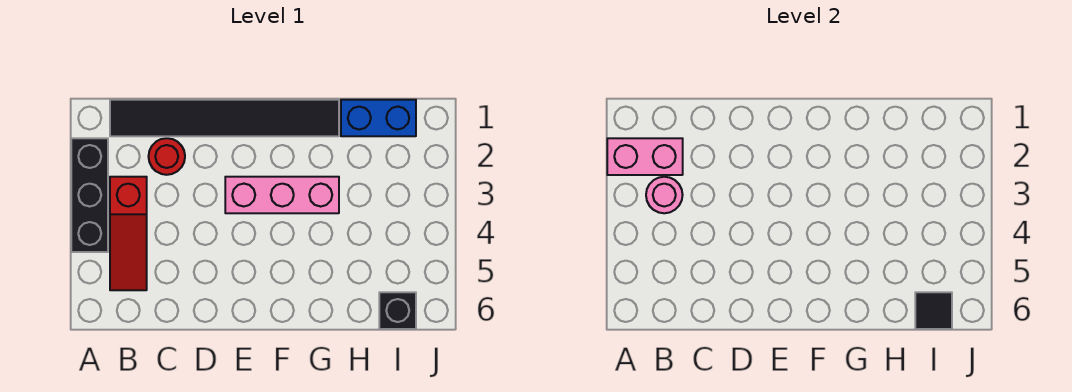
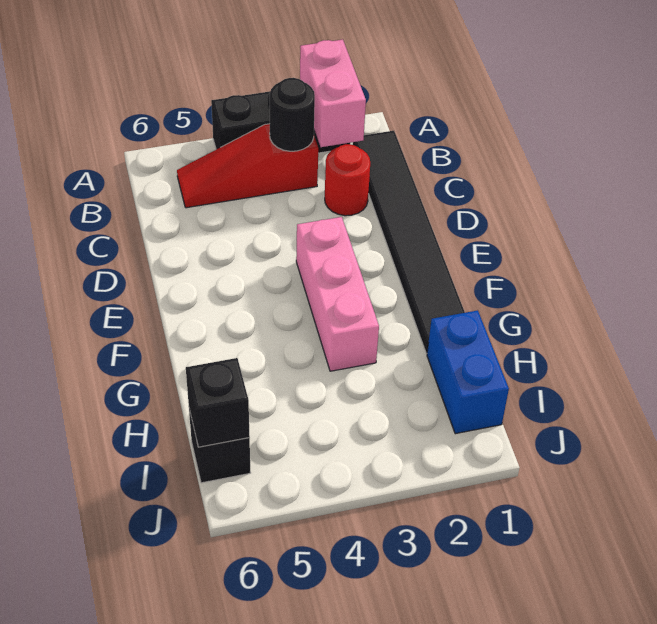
pink 1x1 round brick [646,177,683,213] -> black 1x1 round brick [270,78,315,151]
black 1x1 tile [915,292,952,329] -> black 1x1 brick [186,358,250,447]

